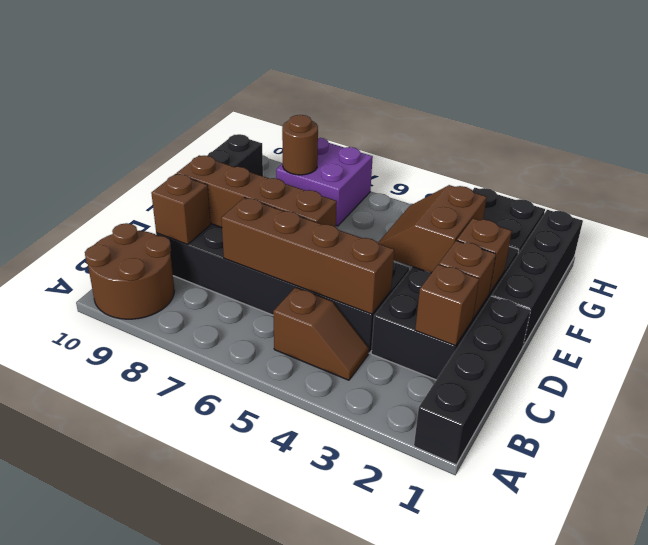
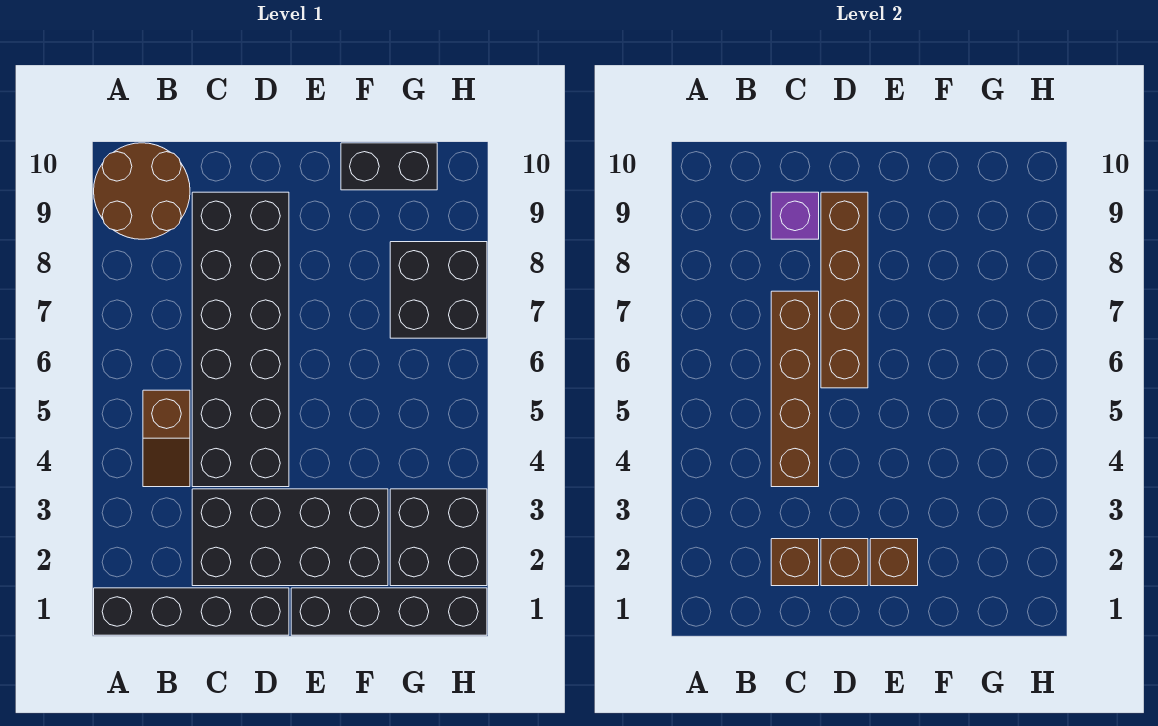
brown 1x1 brick [151,174,210,245] -> purple 1x1 brick [771,192,819,239]
brown 2x2 slope [378,185,487,273] -> none
purple 2x2 brick [276,138,373,226] -> black 2x2 brick [390,242,487,338]
brown 1x1 round brick [282,115,318,175] -> none

